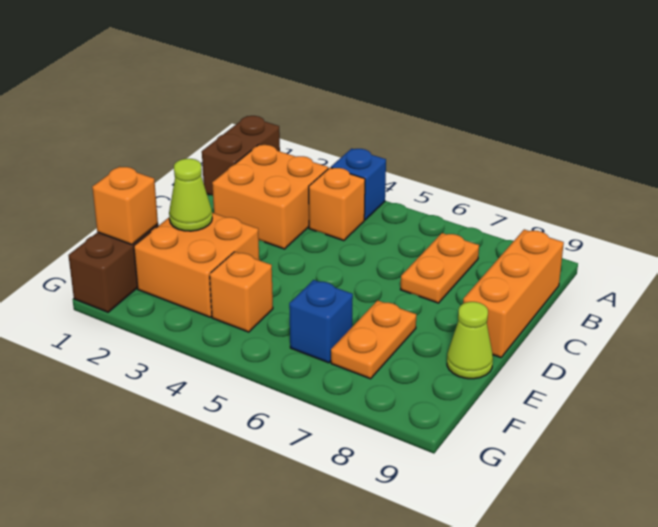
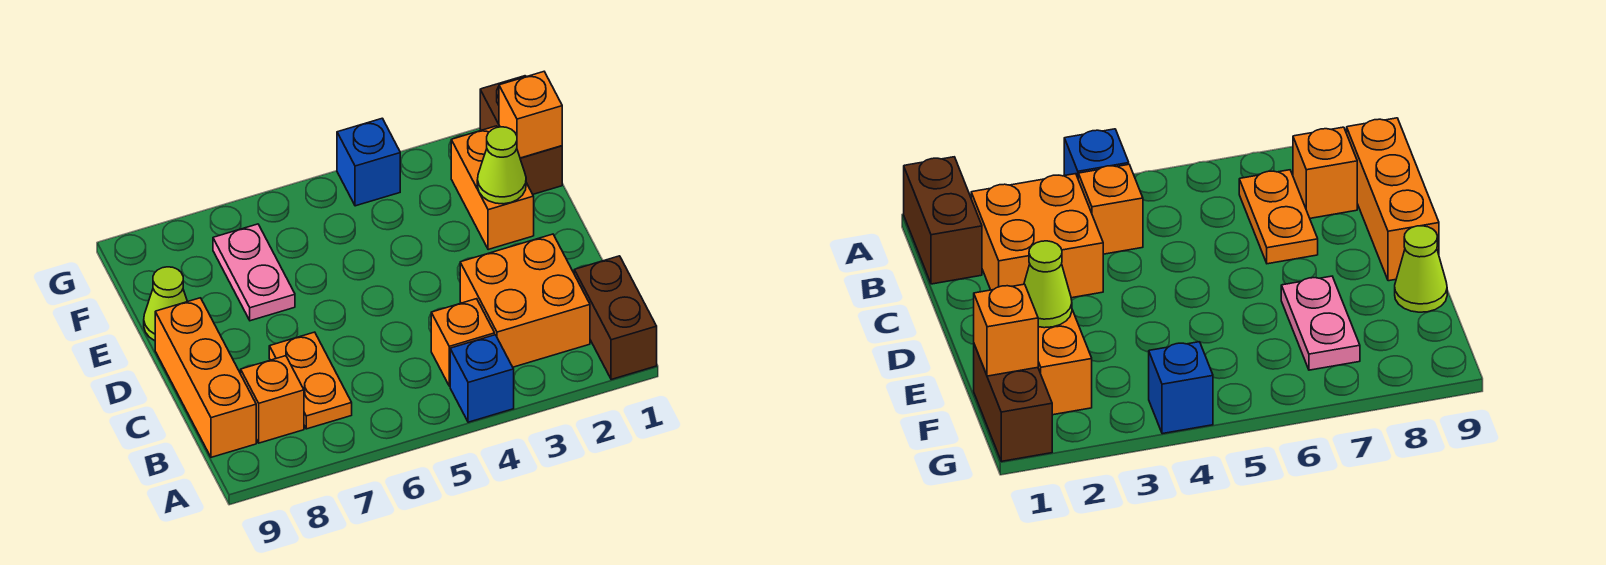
orange 2x2 brick [134,213,259,317] -> orange 1x2 brick [451,126,534,250]
orange 1x2 plate [331,300,416,379] -> pink 1x2 plate [213,224,295,321]
orange 1x1 brick [210,252,273,332] -> orange 1x1 brick moved to [241,356,304,443]
blue 1x1 brick [289,280,353,363] -> blue 1x1 brick moved to [337,118,400,206]

